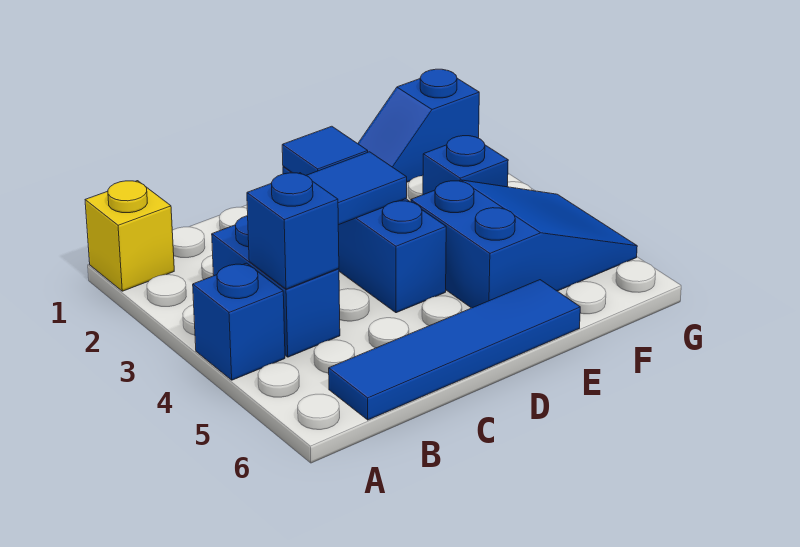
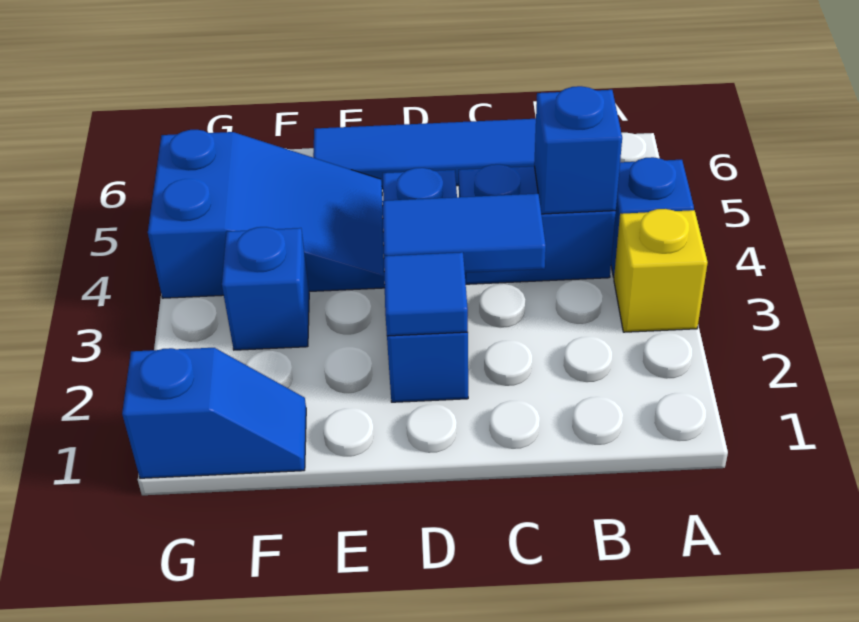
yellow 1x1 brick [85,181,174,291] -> yellow 1x1 brick moved to [614,209,708,332]
blue 1x2 brick [212,216,340,357] -> blue 1x2 brick turned to [459,164,616,284]
blue 2x3 slope [411,180,637,308] -> blue 2x3 slope turned to [148,130,385,298]

